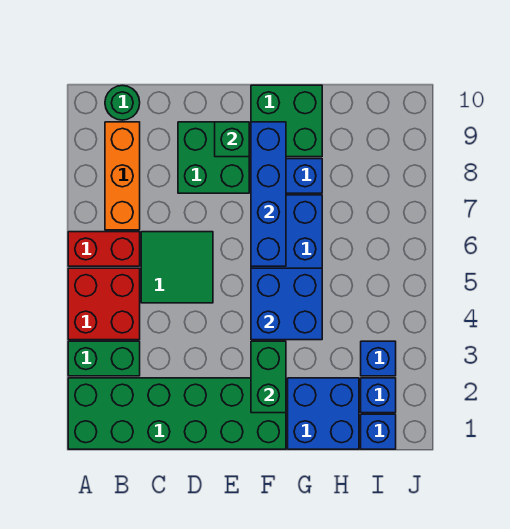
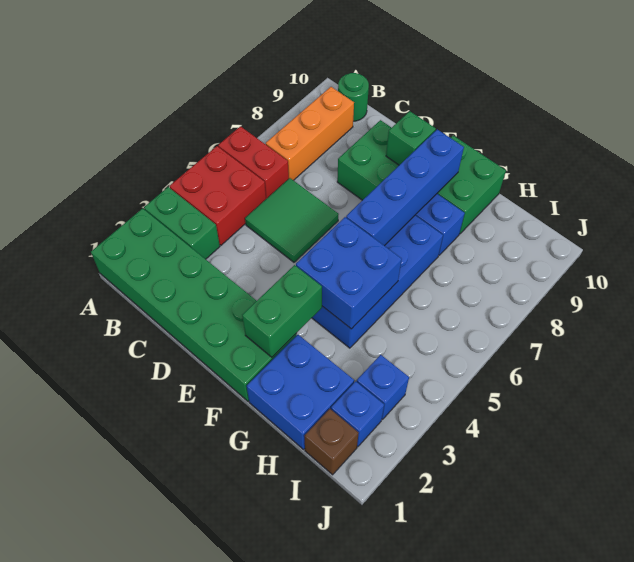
blue 1x1 brick [361,414,396,449] -> brown 1x1 brick [305,409,359,475]

